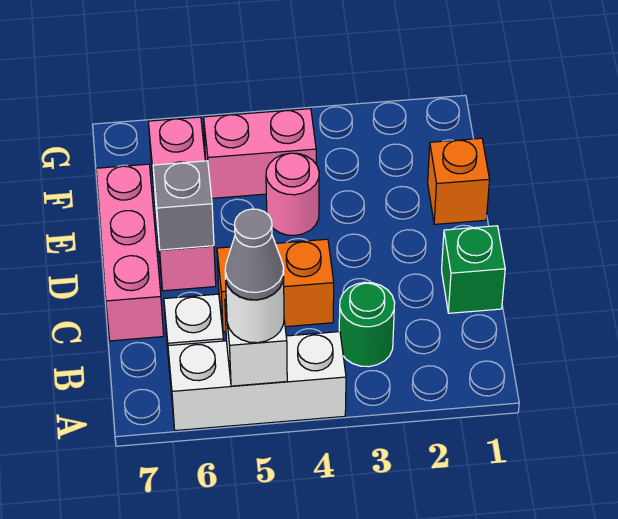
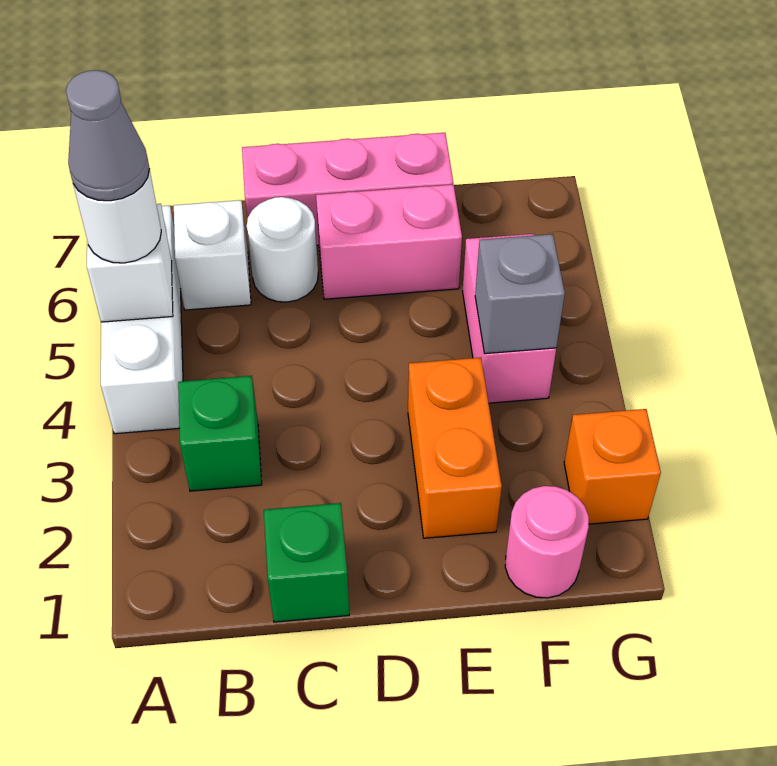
green 1x1 round brick [339,282,395,367] -> green 1x1 brick [178,376,262,491]
orange 1x2 brick [217,239,334,332] -> orange 1x2 brick moved to [408,358,502,538]
none -> white 1x1 round brick [247,197,318,302]
pink 1x3 brick [148,117,216,291] -> pink 1x2 brick [316,185,462,299]
grey 1x1 brick [153,161,214,250] -> grey 1x1 brick moved to [475,234,565,354]
orange 1x1 brick [428,138,490,224] -> orange 1x1 brick moved to [564,409,661,524]
pink 1x1 round brick [266,153,319,235] -> pink 1x1 round brick moved to [505,486,589,598]

